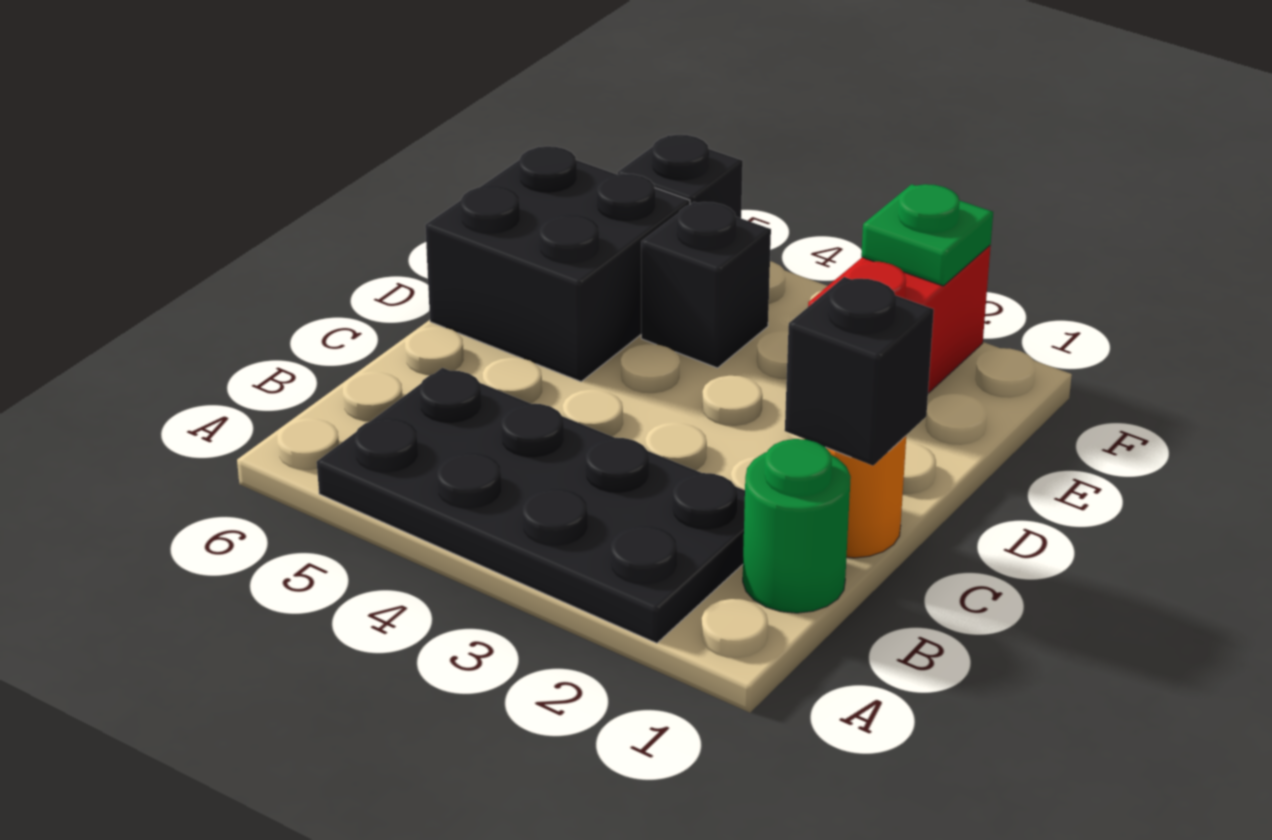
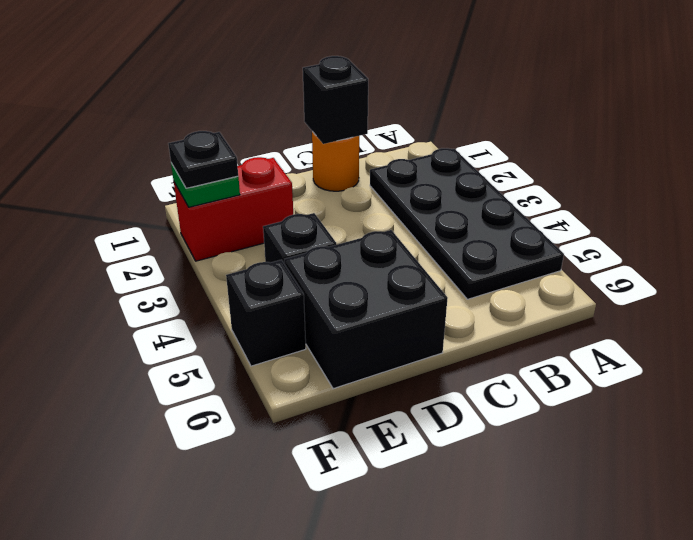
green 1x1 round brick [743,439,851,613] -> none
none -> black 1x1 plate [168,131,238,188]

